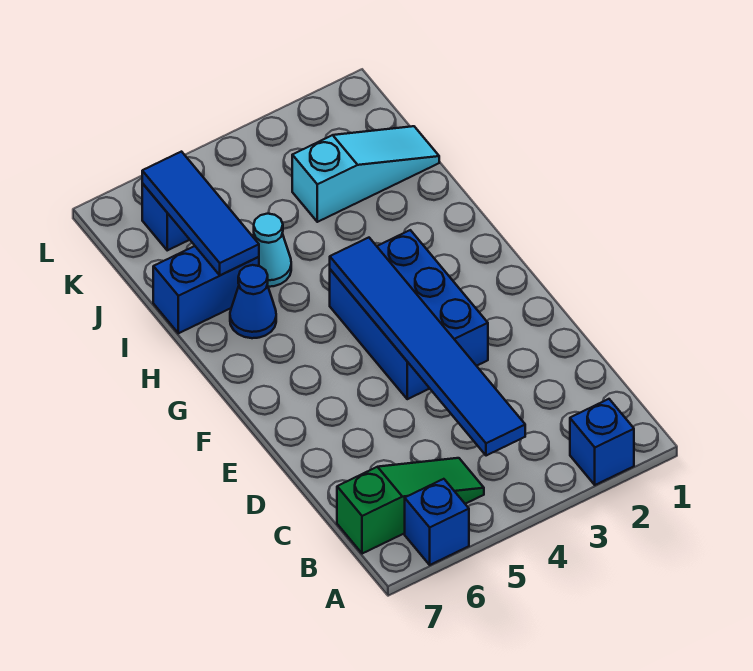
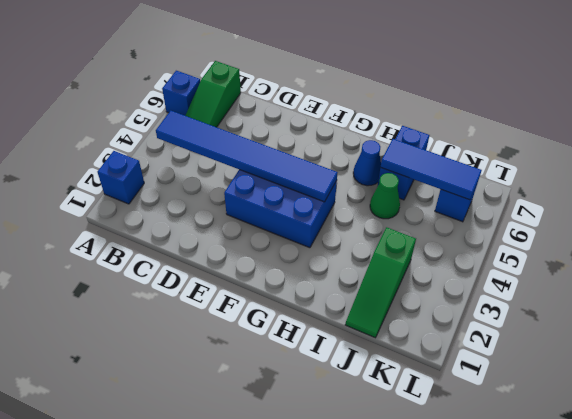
cyan 1x1 cone [253,214,291,287] -> green 1x1 cone [370,173,400,219]
cyan 1x3 slope [292,126,439,222] -> green 1x3 slope [345,227,416,338]

